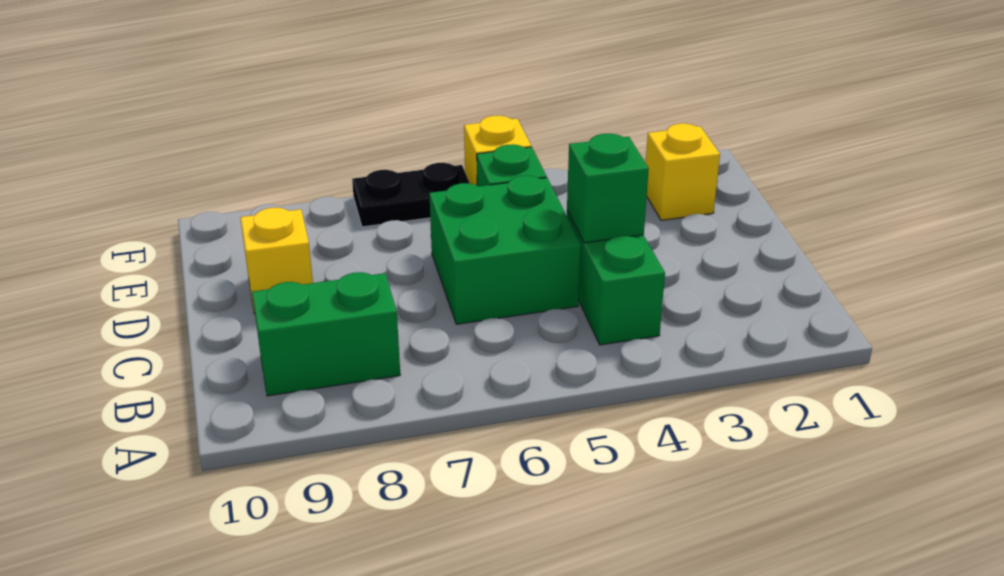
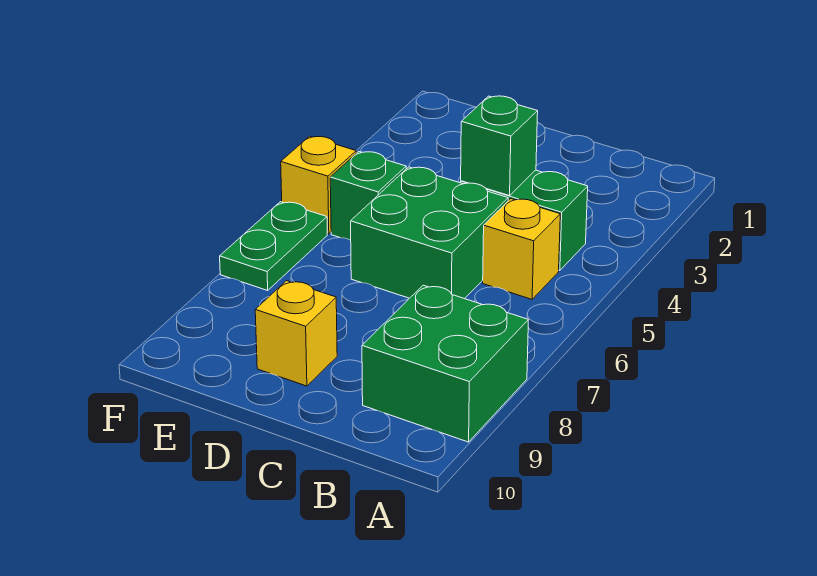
green 1x2 brick [252,272,400,396] -> green 2x2 brick [362,285,528,442]
yellow 1x1 brick [646,123,720,220] -> yellow 1x1 brick moved to [483,199,560,299]
black 1x2 plate [352,163,470,227] -> green 1x2 plate [220,202,327,290]

